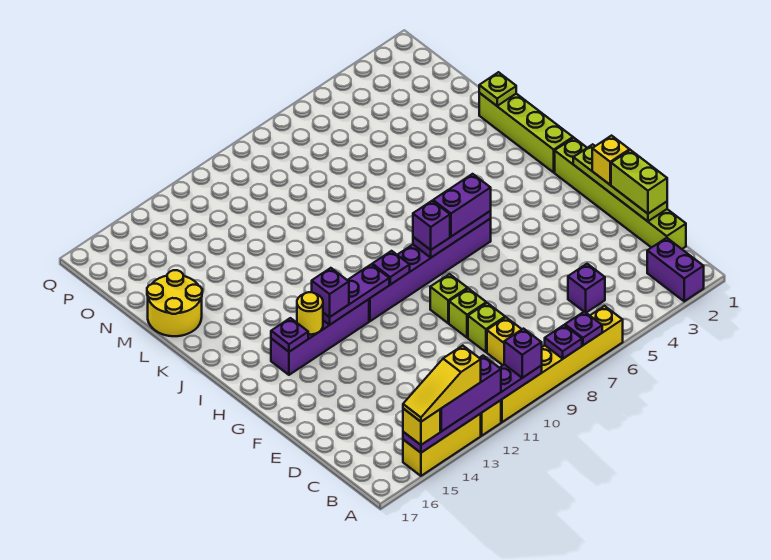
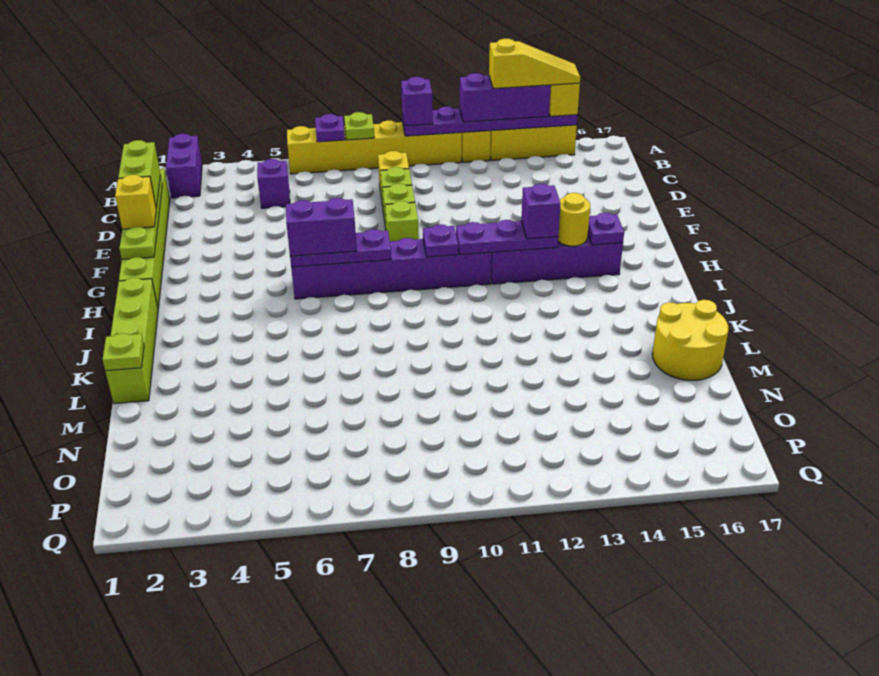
purple 1x1 plate [545,325,582,359] -> lime 1x1 plate [344,112,374,140]
purple 1x1 brick [413,201,450,250] -> none

